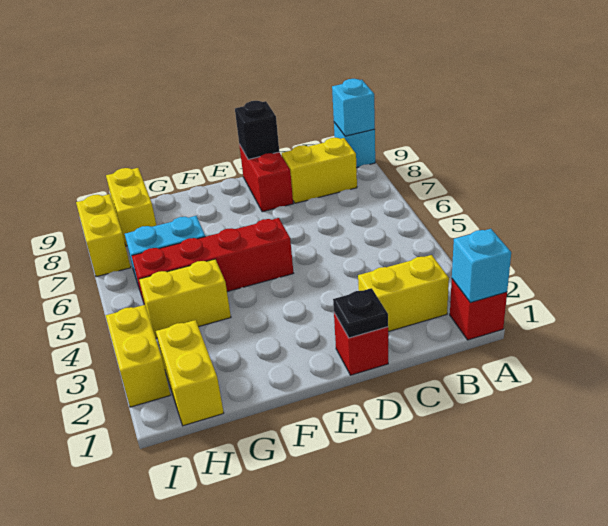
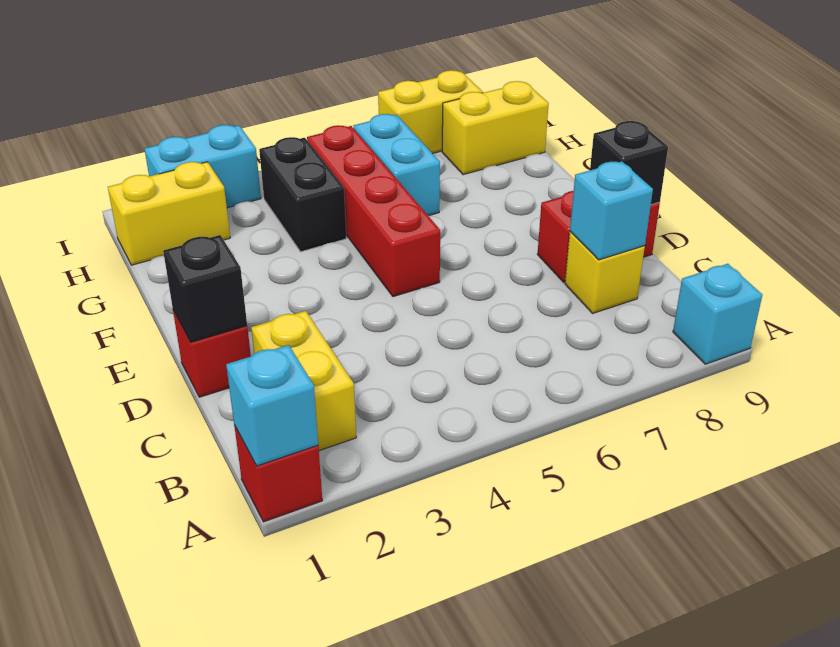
cyan 1x1 brick [332,79,375,136] -> cyan 1x1 brick moved to [570,161,653,260]
yellow 1x2 brick [282,138,357,203] -> yellow 1x1 brick [565,232,645,313]
black 1x1 plate [333,288,388,338] -> black 1x1 brick [163,235,247,342]
yellow 1x2 brick [139,259,231,338] -> black 1x2 brick [259,137,346,252]
yellow 1x2 brick [106,305,171,407] -> cyan 1x2 brick [145,125,261,208]

